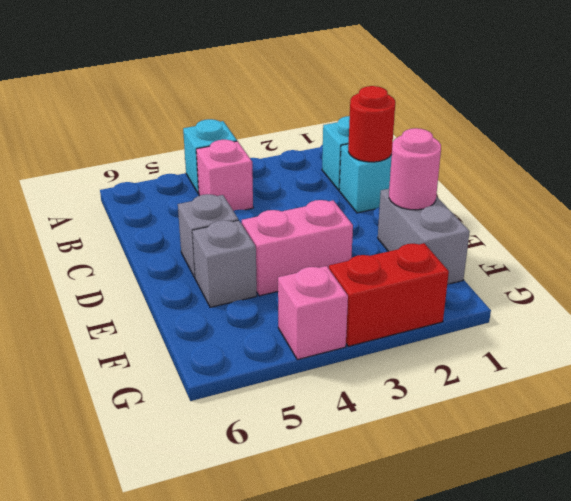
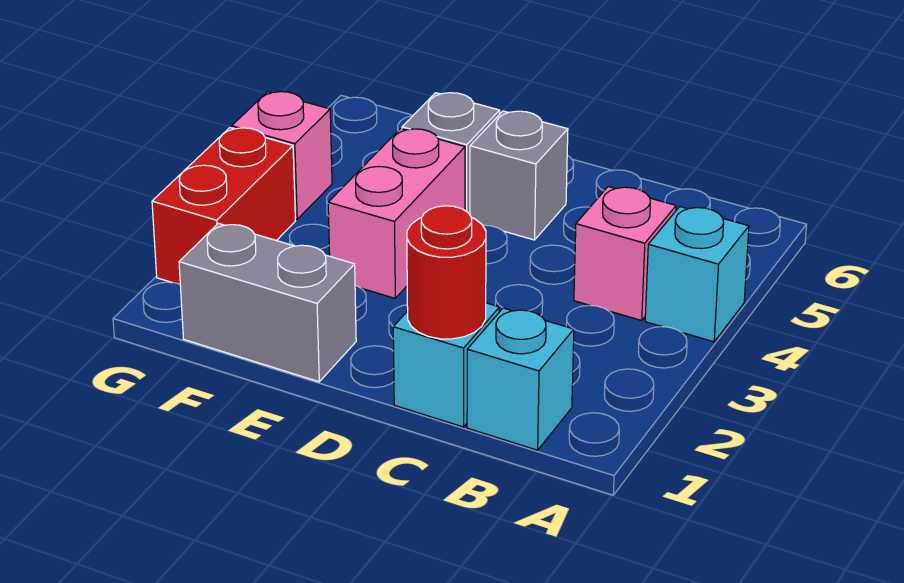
pink 1x1 round brick [389,128,441,210] -> none

